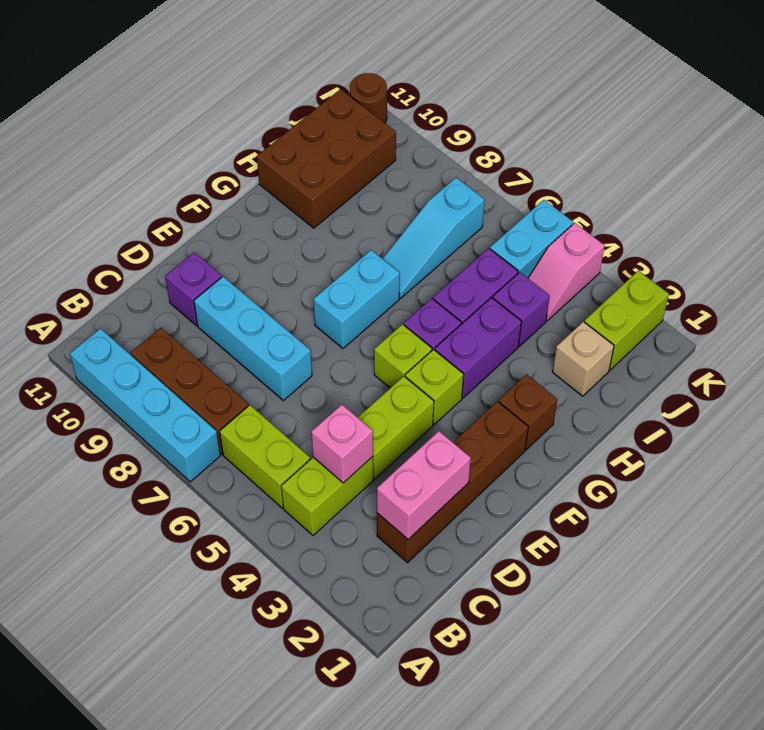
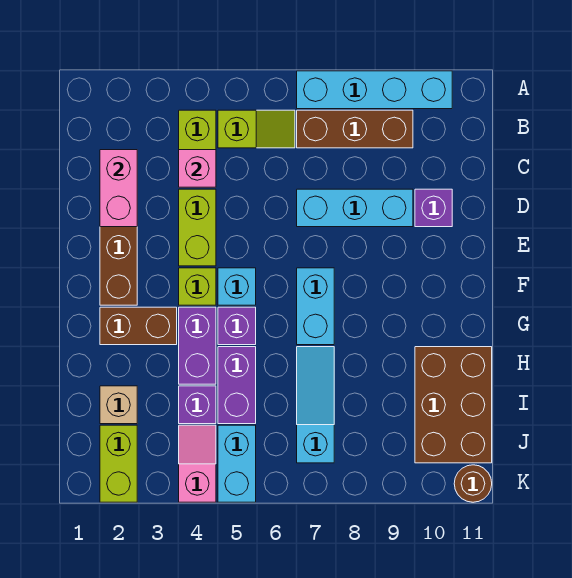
lime 1x2 brick [220,405,310,508] -> lime 1x2 slope [218,110,295,148]
lime 1x1 brick [374,324,432,388] -> cyan 1x1 brick [218,268,256,305]
brown 1x1 brick [499,374,557,450] -> brown 1x2 brick [100,307,177,345]

